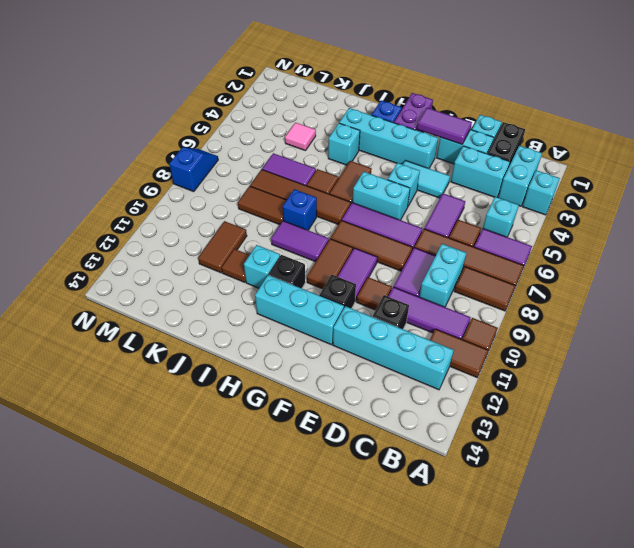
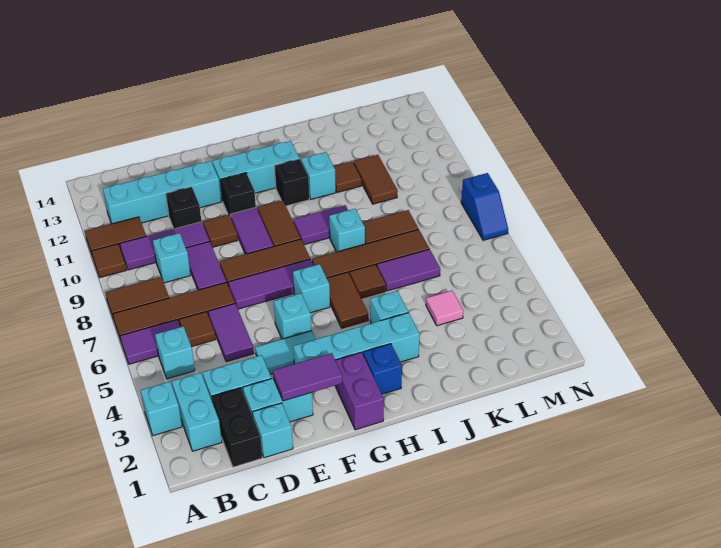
cyan 1x2 brick [419,244,466,307] -> cyan 1x1 brick [153,233,191,283]
cyan 1x2 brick [353,172,410,220] -> cyan 1x1 brick [293,264,330,313]
blue 1x1 brick [283,189,317,230] -> cyan 1x1 brick [329,209,365,252]

